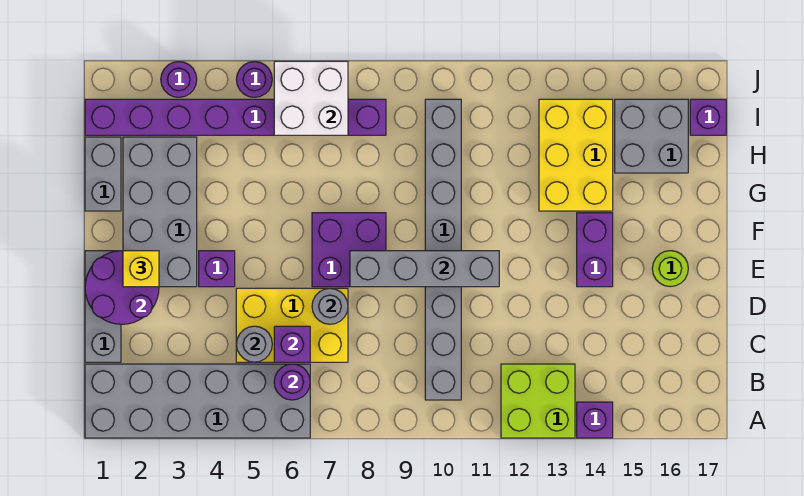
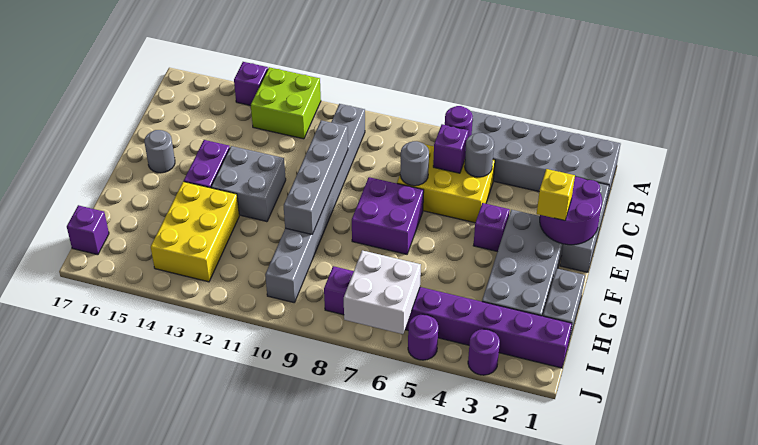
grey 1x4 brick [350,251,499,287] -> grey 1x4 brick turned to [284,120,348,234]
lime 1x1 round brick [652,251,688,287] -> grey 1x1 round brick [144,130,175,173]
grey 2x2 brick [615,99,688,173] -> grey 2x2 brick moved to [211,146,286,222]

